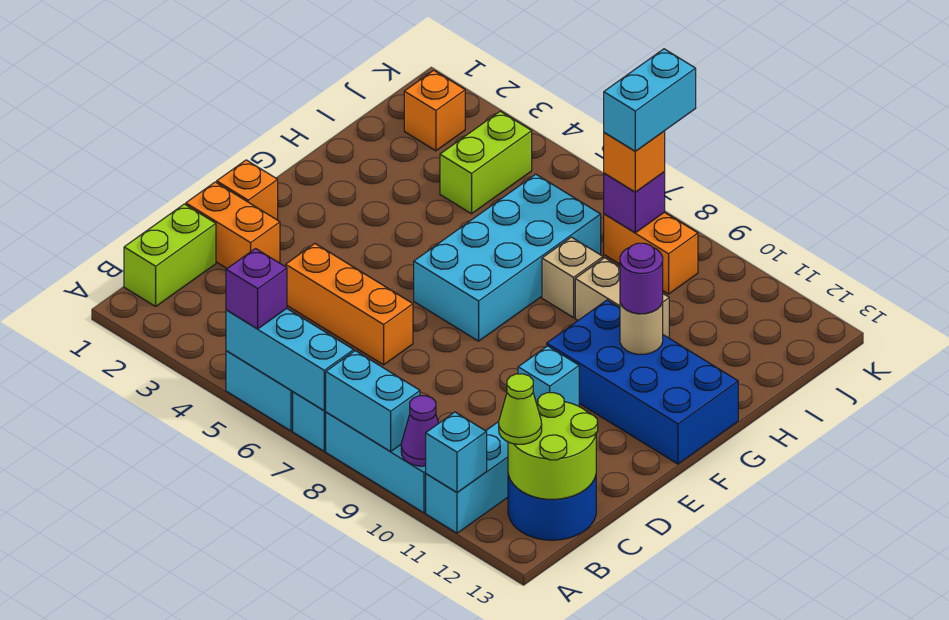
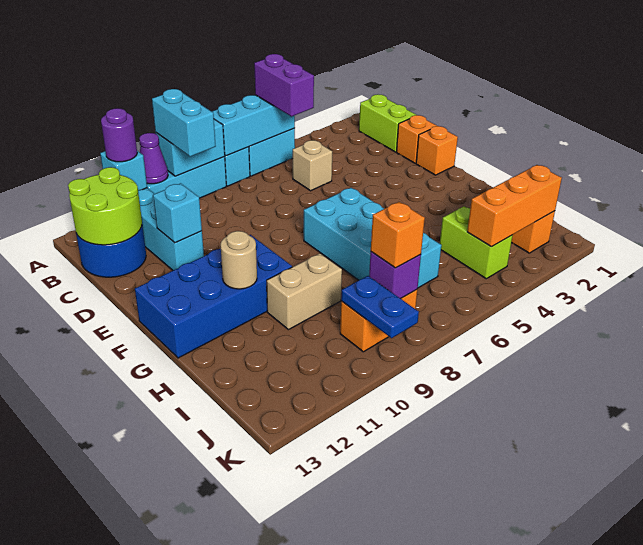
purple 1x1 brick [226,249,287,329] -> purple 1x2 brick [254,54,314,117]
lime 1x1 cone [499,374,542,444] -> none
orange 1x2 brick [186,182,280,268] -> orange 1x1 brick [396,115,436,163]
orange 1x3 brick [286,244,413,365] -> orange 1x3 brick moved to [467,165,562,247]
purple 1x1 round brick [620,243,663,314] -> purple 1x1 round brick moved to [101,108,137,162]
tan 1x1 brick [542,237,603,318] -> tan 1x1 brick moved to [293,140,332,191]
cyan 1x2 brick [604,49,696,151] -> cyan 1x2 brick moved to [152,89,216,157]
none -> blue 1x2 plate [341,276,419,338]

